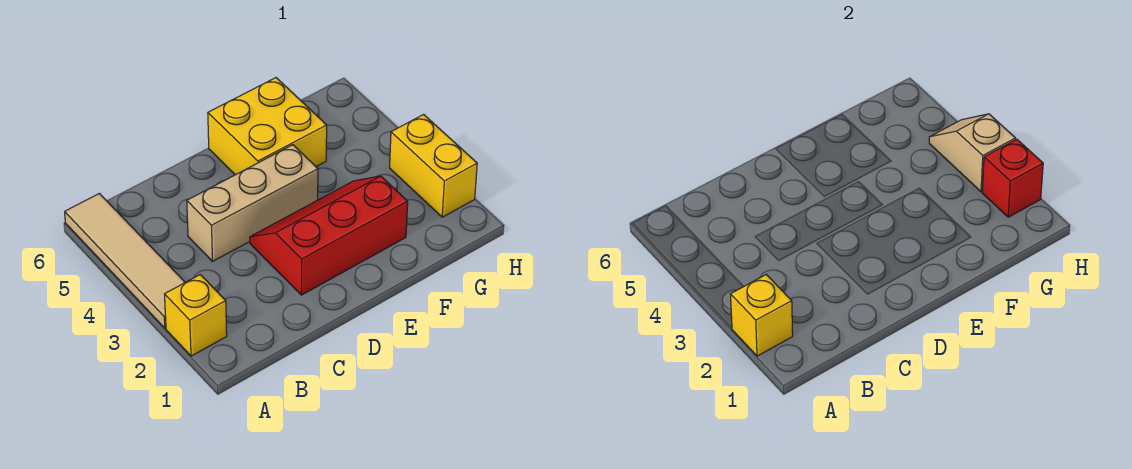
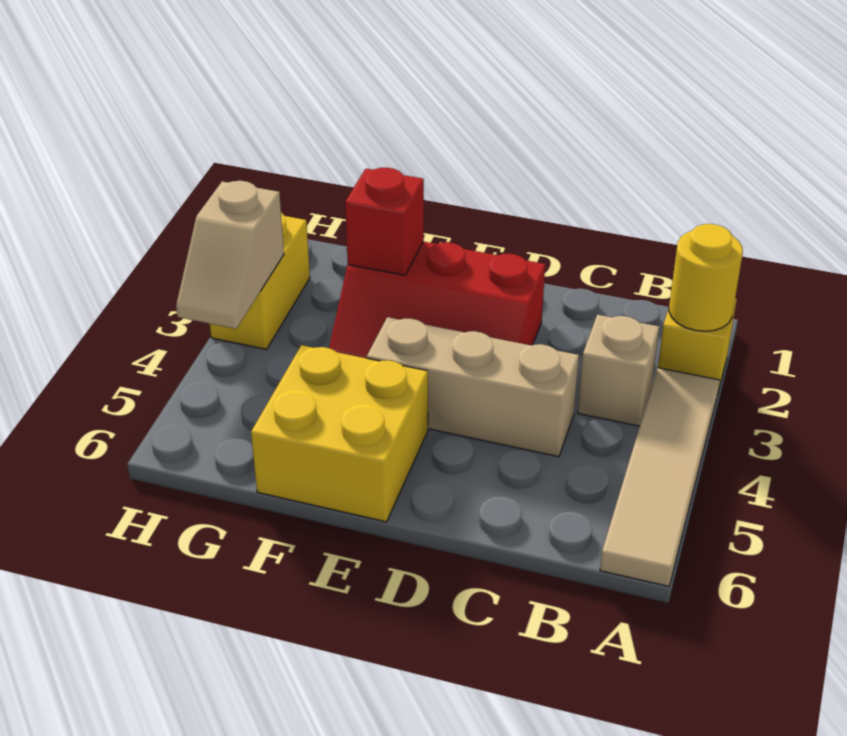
yellow 1x1 brick [731,275,793,356] -> yellow 1x1 round brick [669,224,743,331]
none -> tan 1x1 brick [578,315,659,426]
red 1x1 brick [982,139,1043,217] -> red 1x1 brick moved to [345,168,424,275]

